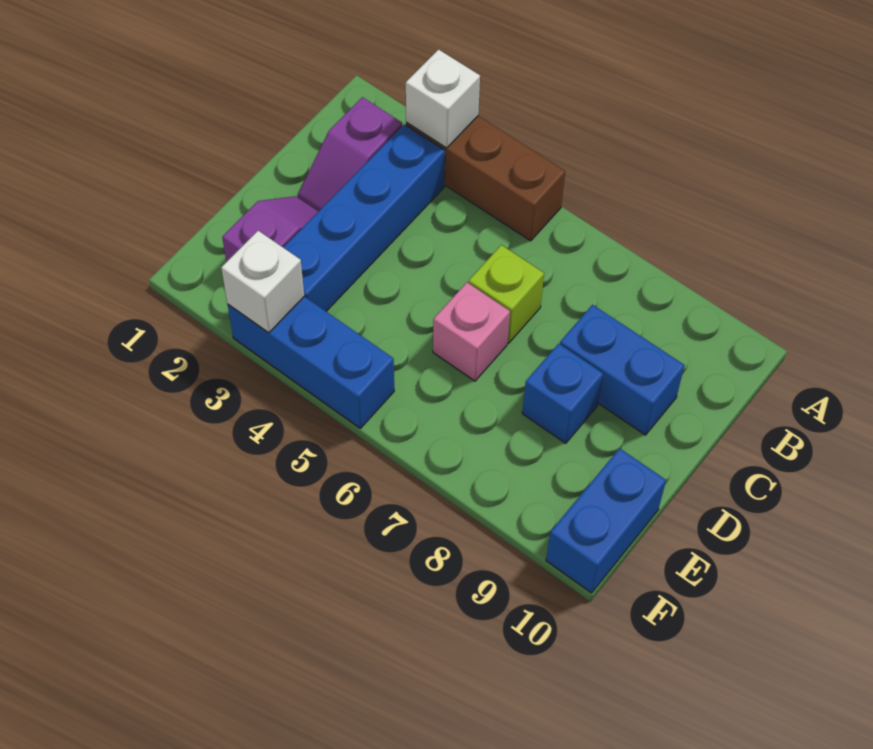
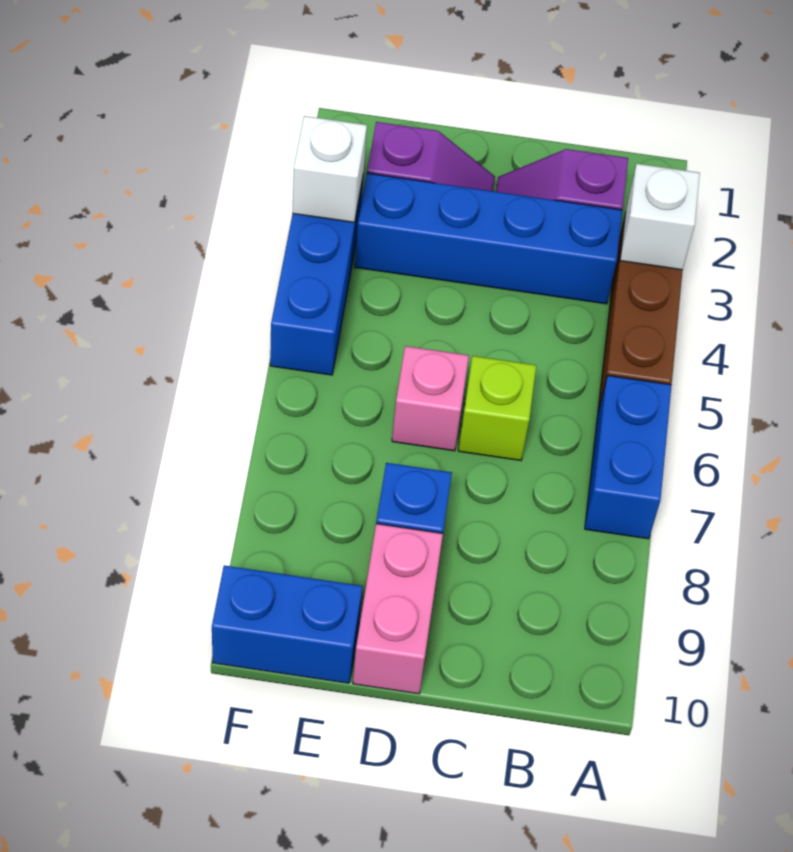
blue 1x2 brick [560,305,684,435] -> blue 1x2 brick moved to [585,375,672,539]
none -> pink 1x2 brick [353,524,443,694]

